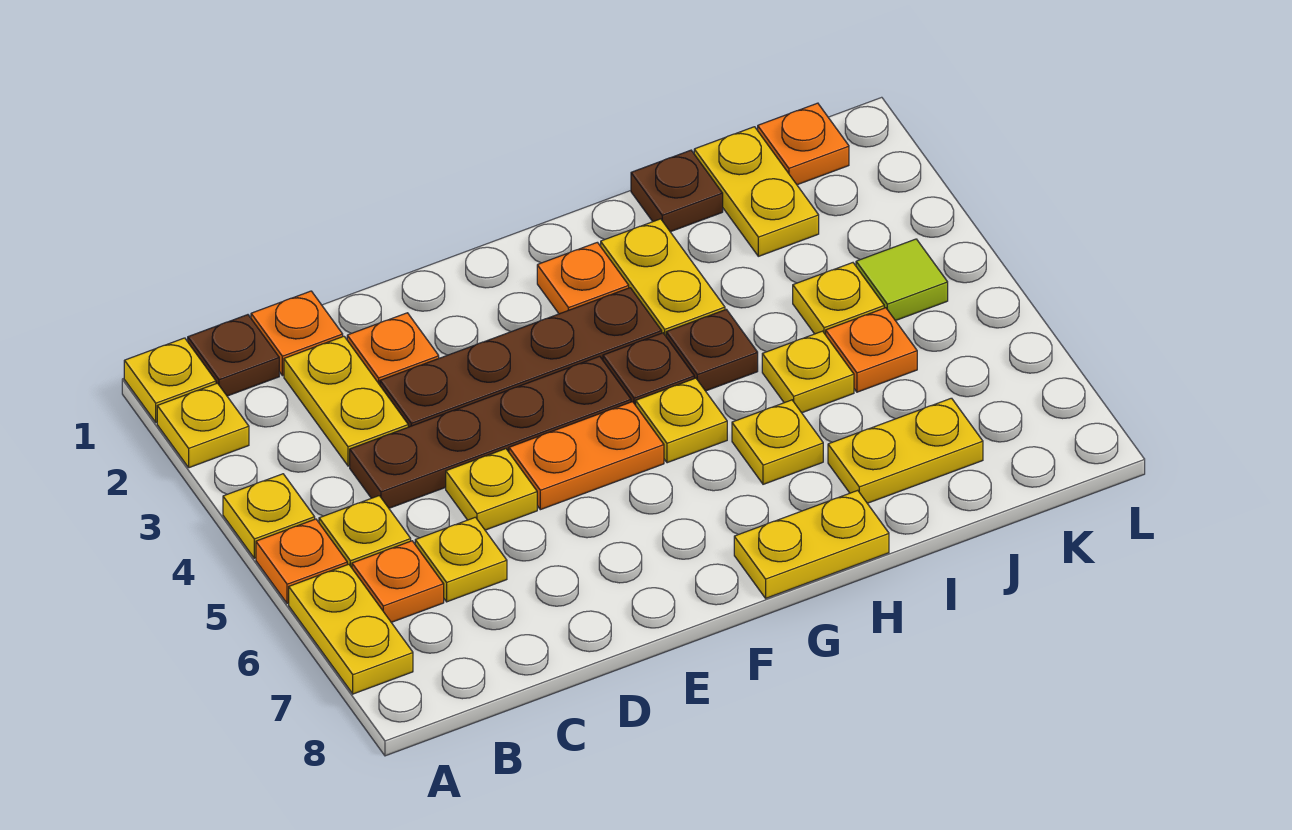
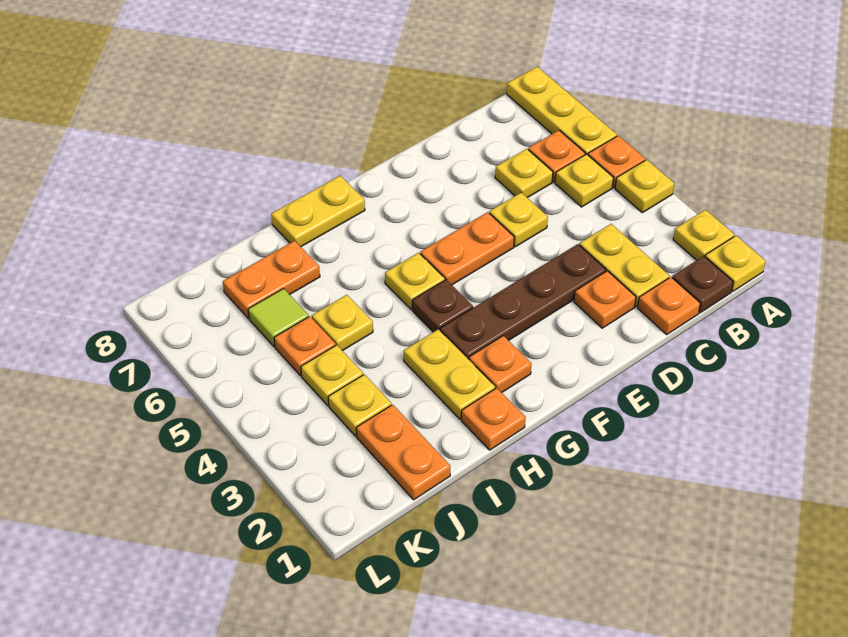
yellow 1x2 plate [289,564,413,694] -> yellow 1x3 plate [507,67,617,155]
brown 1x4 plate [350,356,631,508] -> none
brown 1x1 plate [666,309,758,391] -> none
yellow 1x1 plate [732,400,823,484] -> yellow 1x1 plate moved to [328,374,391,436]
brown 1x1 plate [631,150,723,232] -> none
yellow 1x2 plate [828,398,983,503] -> orange 1x2 plate [223,241,320,318]
yellow 1x2 plate [694,127,819,256] -> orange 1x2 plate [356,405,450,500]
orange 1x1 plate [758,103,849,185] -> orange 1x1 plate moved to [461,388,526,450]
lime 1x1 tile [856,239,948,321] -> lime 1x1 tile moved to [248,289,309,347]

